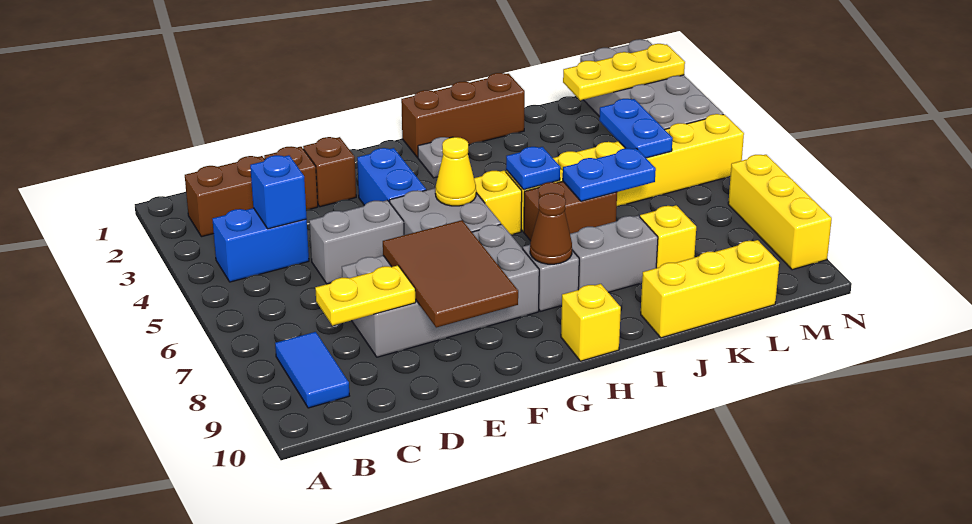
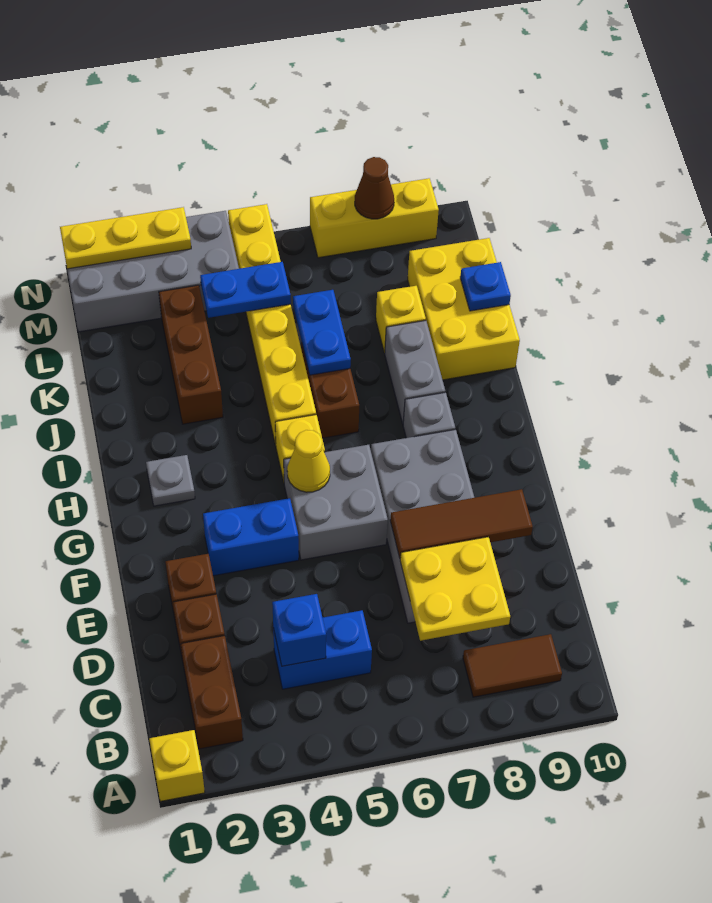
blue 1x2 brick [212,208,309,282] -> blue 1x2 brick turned to [273,610,372,689]
blue 1x2 tile [275,332,349,408] -> brown 1x2 tile [463,634,562,697]
yellow 1x2 plate [315,265,416,325] -> yellow 2x2 plate [400,537,510,641]
grey 1x2 brick [309,200,404,284] -> none
brown 2x3 tile [383,220,518,328] -> brown 1x3 tile [390,489,533,558]
brown 1x3 brick [401,73,525,158] -> brown 1x3 brick moved to [159,285,223,424]
brown 1x1 cone [530,193,572,264] -> brown 1x1 cone moved to [355,157,394,219]
yellow 1x1 brick [561,284,621,361] -> yellow 1x1 brick moved to [149,730,205,801]
blue 1x1 plate [506,147,560,190] -> blue 1x1 plate moved to [460,262,511,311]
yellow 1x3 brick [641,240,779,338] -> yellow 2x3 brick [408,238,520,380]
yellow 1x3 plate [563,44,685,100] -> yellow 1x3 plate turned to [60,207,191,269]

